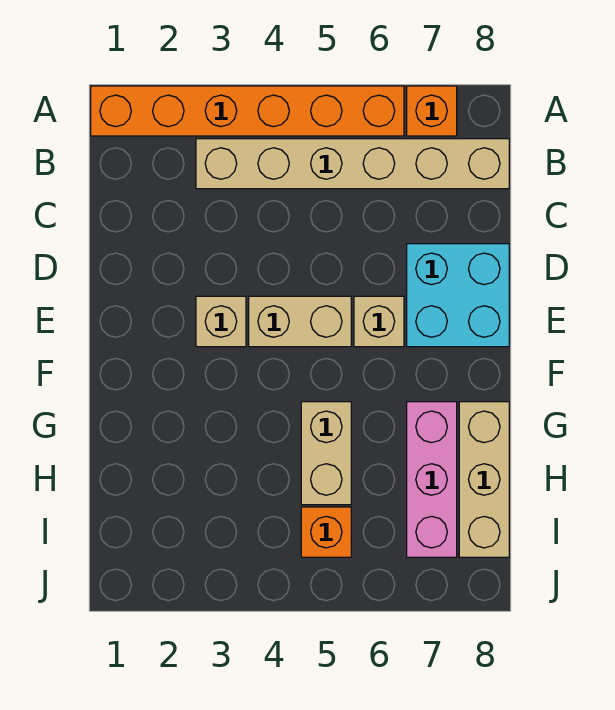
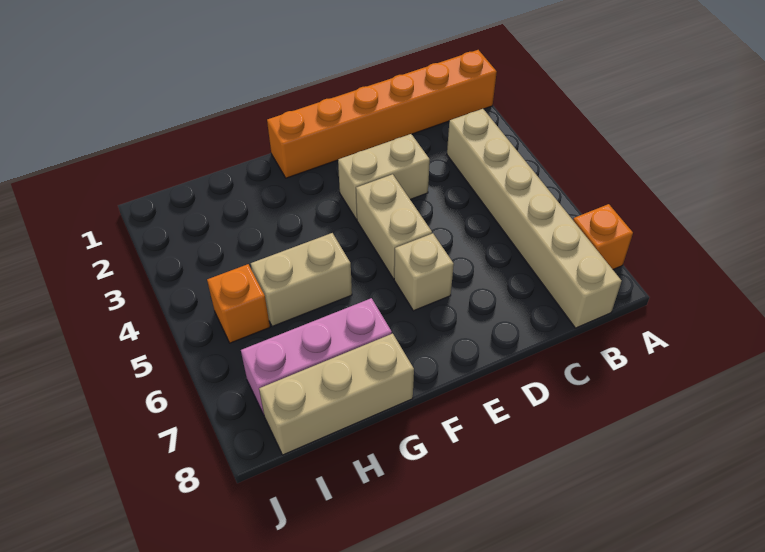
orange 1x6 brick [91,86,404,136] -> orange 1x6 brick turned to [267,50,497,178]
cyan 2x2 brick [407,244,509,347] -> none
tan 1x1 brick [196,296,246,347] -> tan 1x2 brick [338,134,430,219]

